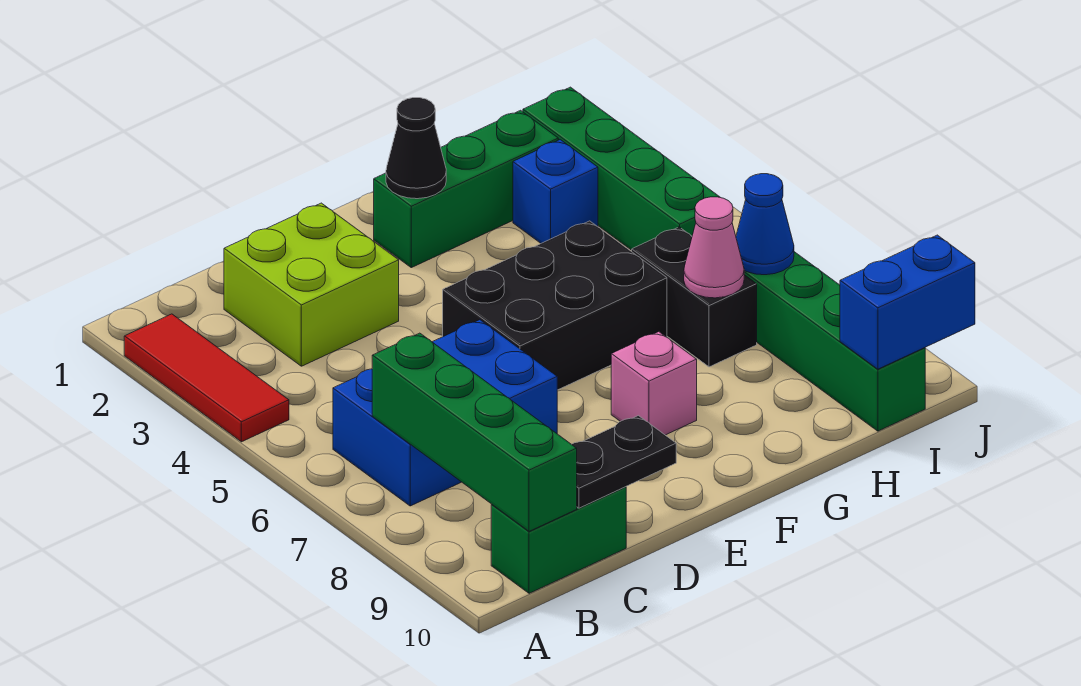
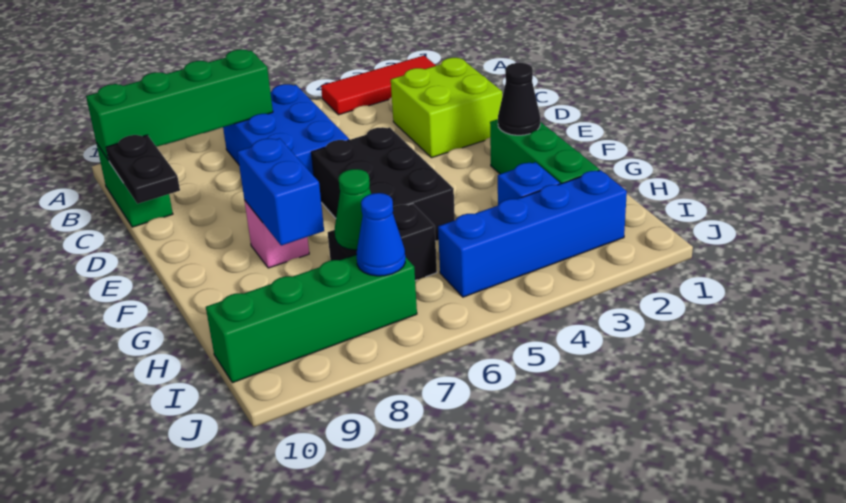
pink 1x1 cone [684,197,744,298] -> green 1x1 cone [335,169,371,250]
green 1x4 brick [523,87,719,250] -> blue 1x4 brick [438,170,627,297]
blue 1x2 brick [840,235,975,369] -> blue 1x2 brick moved to [237,138,324,246]

